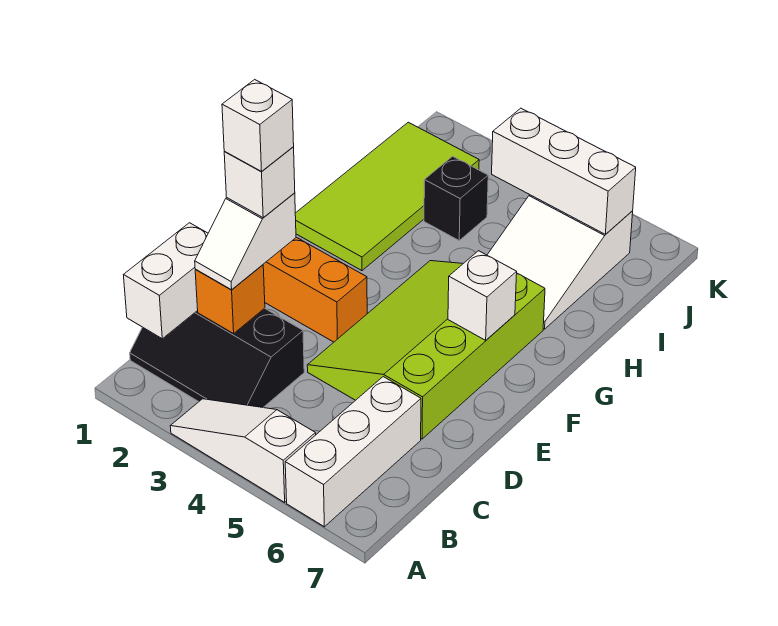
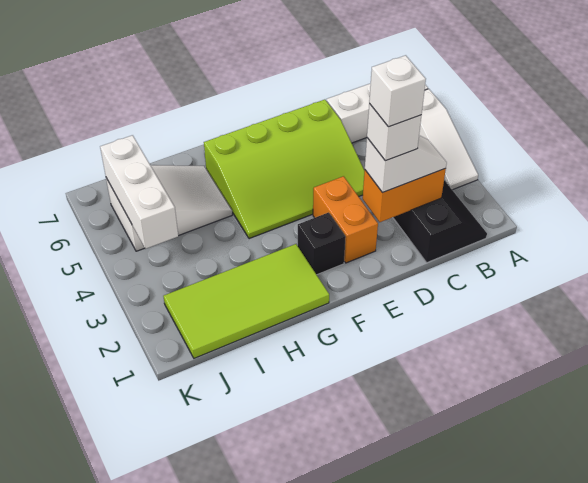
white 1x2 brick [124,223,208,339] -> none
orange 1x1 brick [195,265,265,334] -> orange 1x2 brick [363,168,446,222]
white 1x1 brick [448,251,517,340] -> none
black 1x1 brick [424,156,488,240] -> black 1x1 brick moved to [298,212,346,275]

